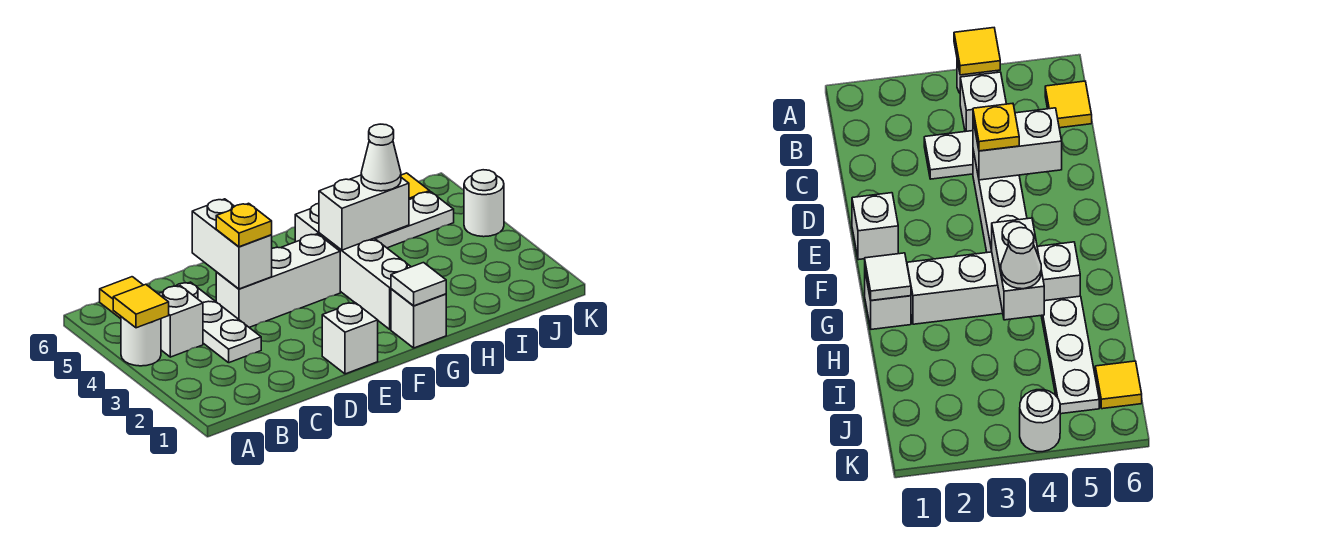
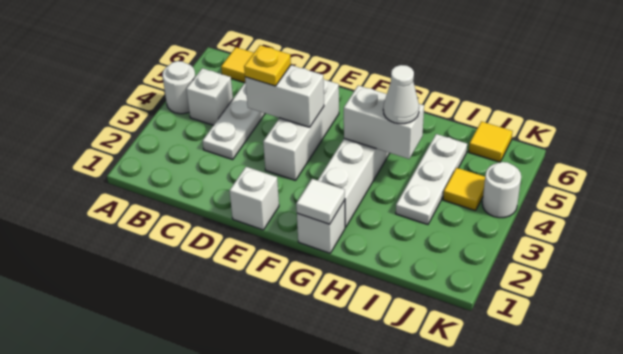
yellow 1x1 tile [113,284,169,328] -> yellow 1x1 tile moved to [443,168,485,211]
white 1x3 brick [216,234,340,328] -> white 1x3 brick turned to [263,79,339,180]
white 1x2 brick [192,199,272,289] -> white 1x2 brick turned to [245,65,324,127]
white 1x3 plate [375,192,454,248] -> white 1x3 plate turned to [396,134,467,225]

